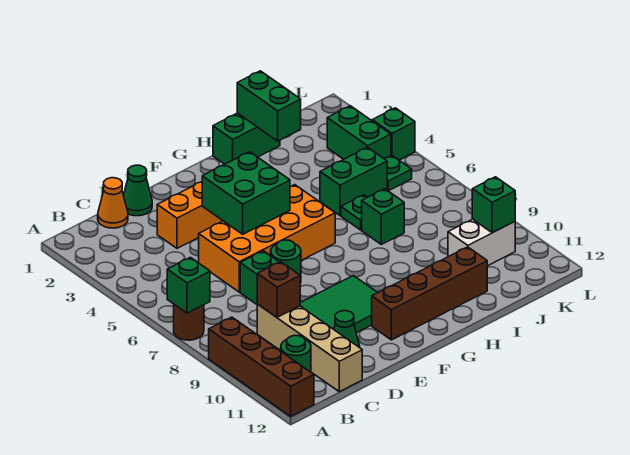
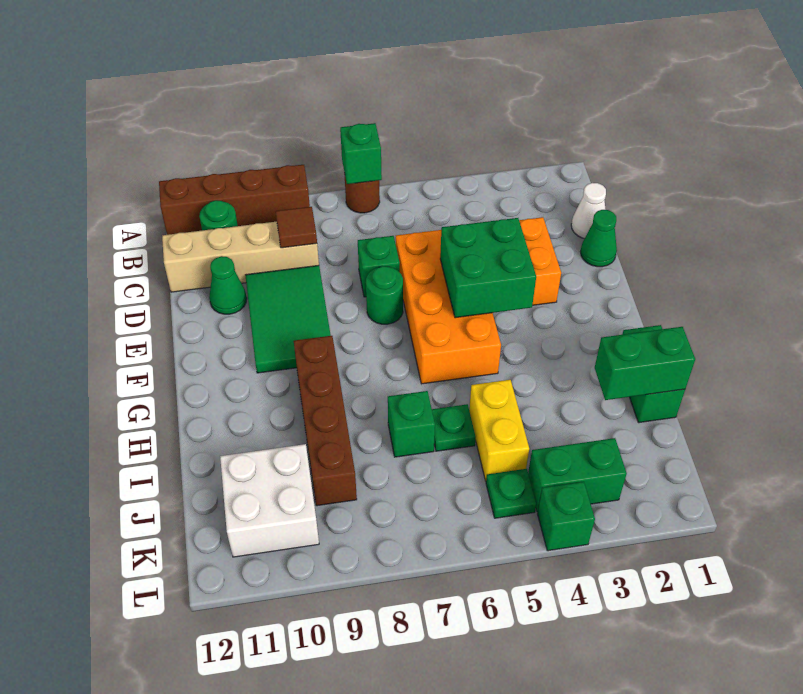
orange 1x1 cone [98,178,128,228] -> white 1x1 cone [571,183,606,239]
brown 1x1 brick [257,262,300,317] -> brown 1x1 tile [276,207,317,248]
brown 1x4 brick [372,247,487,340] -> brown 1x4 brick moved to [294,336,357,506]
green 1x2 brick [320,147,387,215] -> yellow 1x2 brick [469,380,529,481]
white 1x2 brick [448,219,515,266] -> white 2x2 brick [220,444,319,557]
green 1x1 brick [472,177,515,233] -> none

